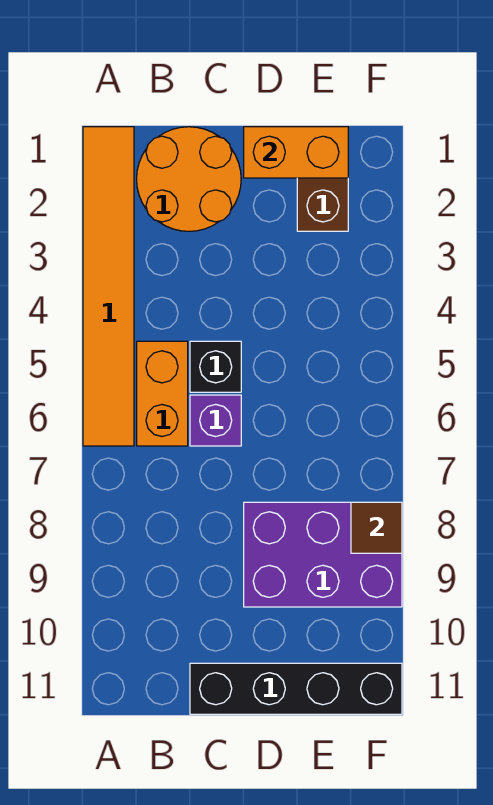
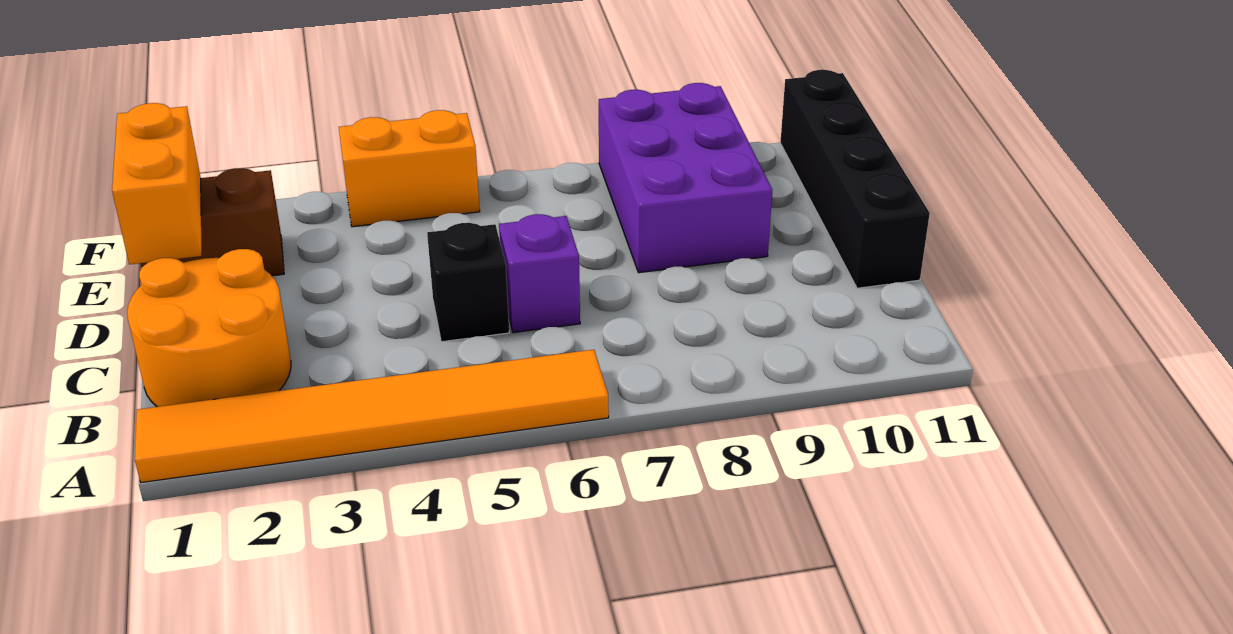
orange 1x2 brick [137,341,188,446] -> orange 1x2 brick moved to [339,110,480,227]
brown 1x1 tile [351,502,402,553] -> none

